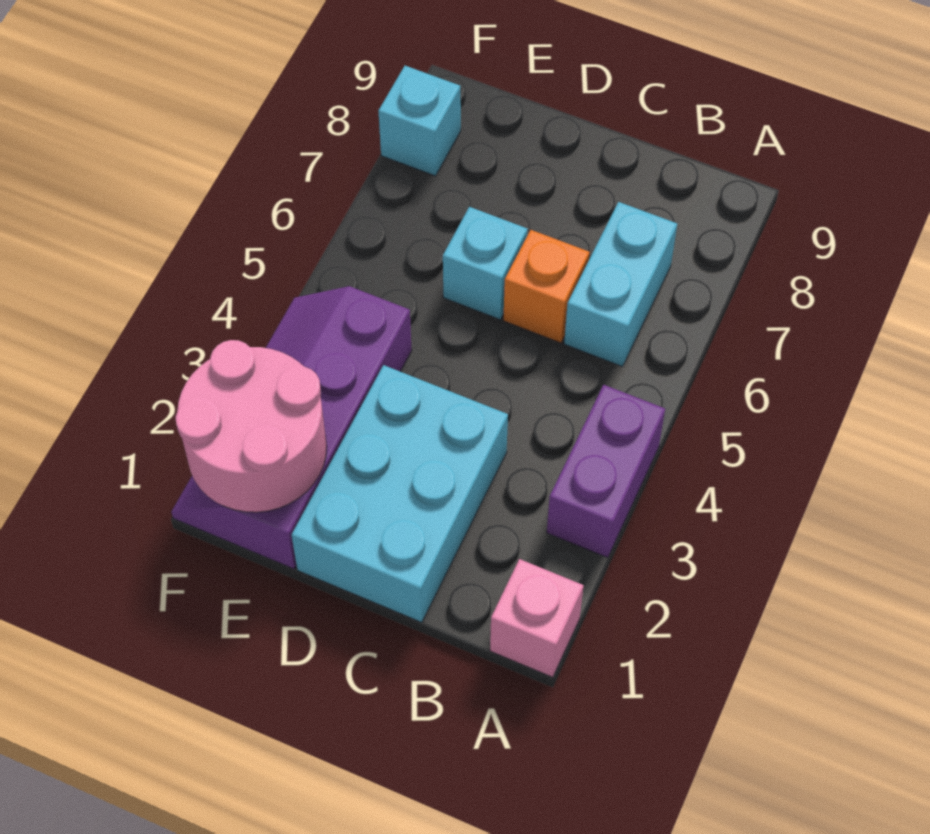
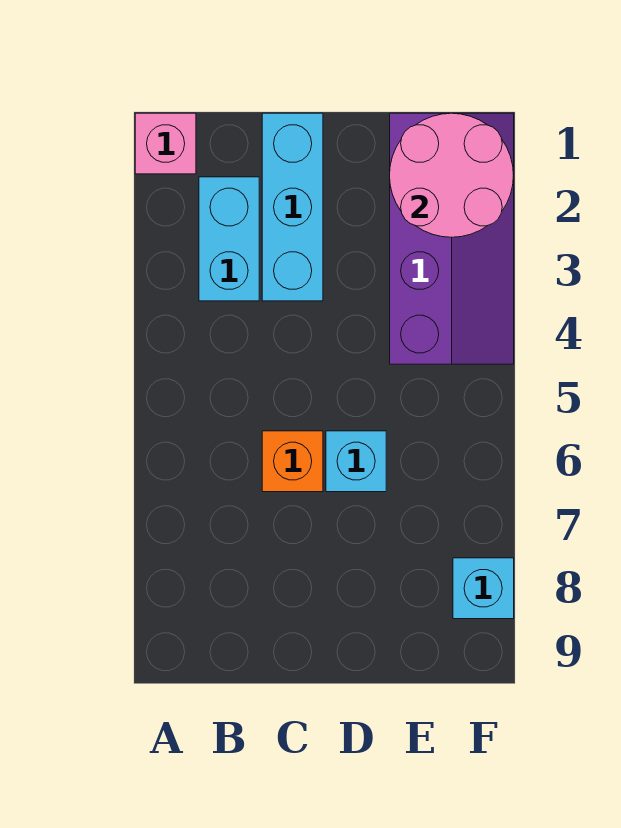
purple 1x2 brick [547,385,665,558] -> none
cyan 1x2 brick [564,202,677,367] -> cyan 1x2 brick moved to [199,177,259,301]
cyan 2x3 brick [292,365,508,622] -> cyan 1x3 brick [262,113,323,301]

